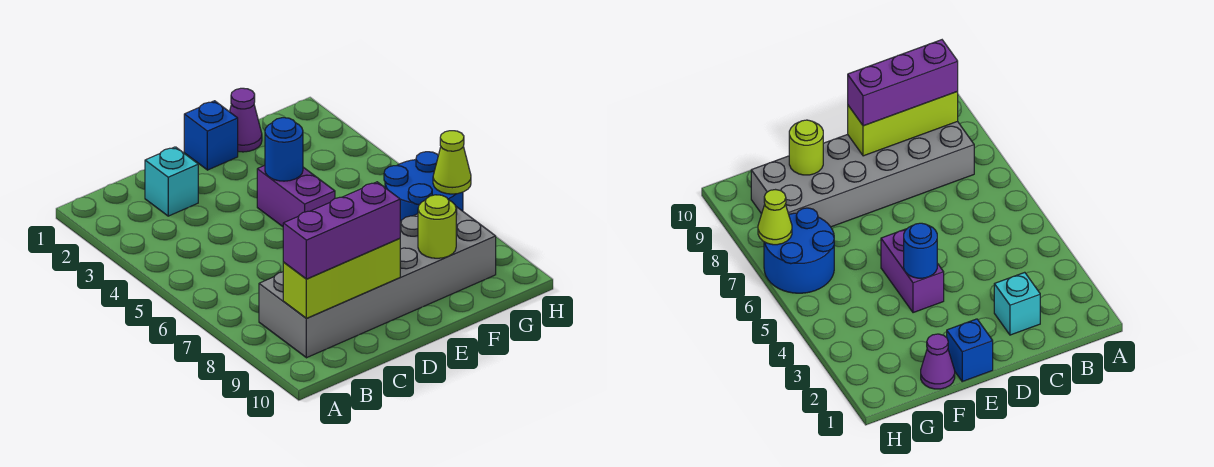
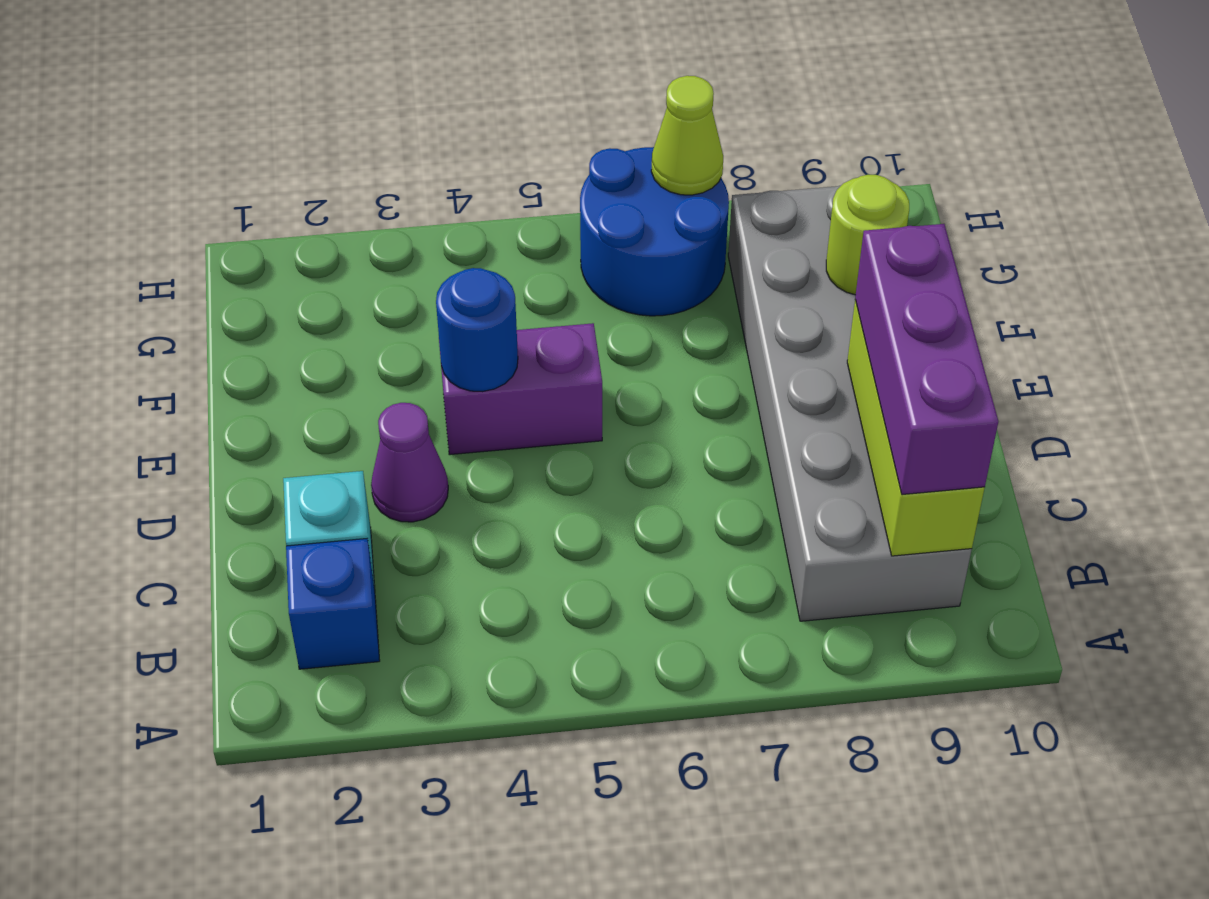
blue 1x1 brick [184,101,238,170] -> blue 1x1 brick moved to [286,538,380,669]
purple 1x1 cone [230,88,262,152] -> purple 1x1 cone moved to [371,403,448,522]

